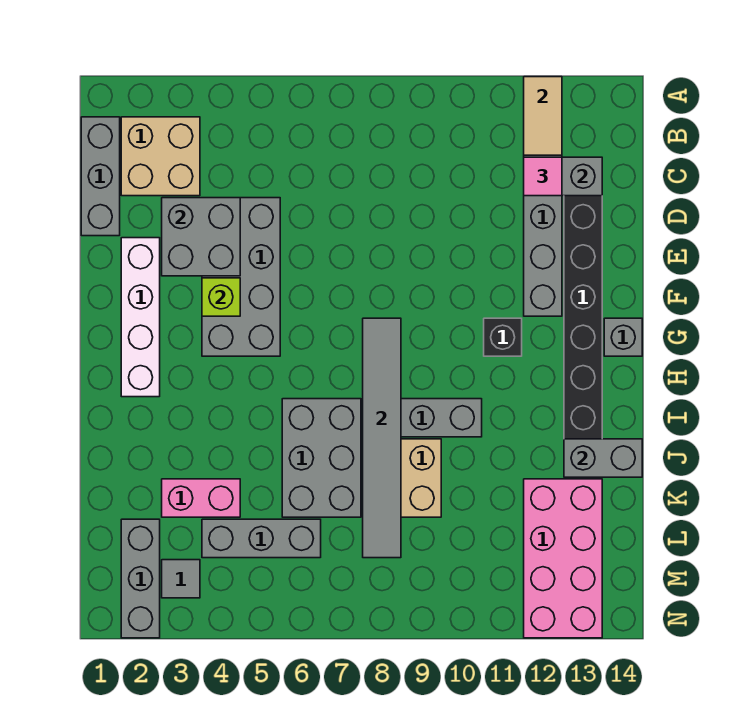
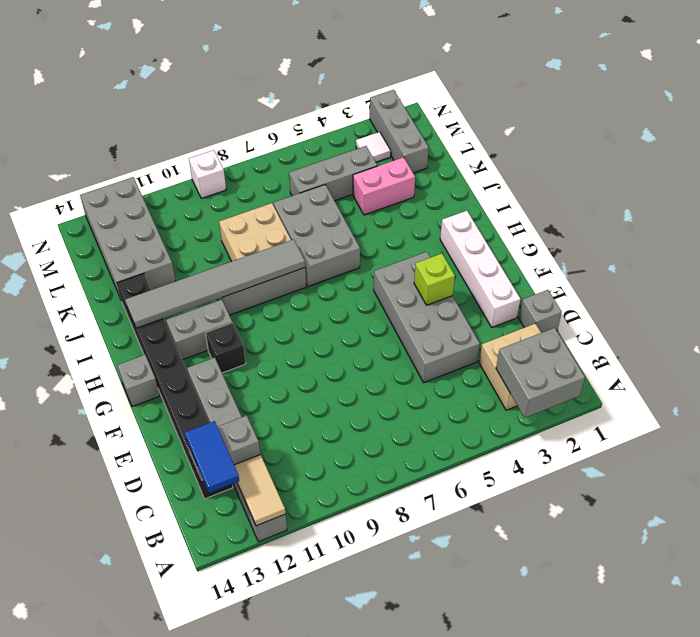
grey 1x3 brick [81,117,120,236] -> grey 1x1 brick [519,290,562,333]
none -> blue 1x2 tile [185,421,239,493]
pink 1x1 tile [524,157,562,196] -> none
grey 2x2 brick [162,198,240,276] -> grey 2x2 brick moved to [496,328,585,418]
grey 1x6 tile [363,318,401,558] -> grey 1x6 tile turned to [125,240,305,328]
grey 1x2 brick [564,439,642,477] -> grey 1x2 brick moved to [166,299,232,360]
pink 2x4 brick [524,479,602,638] -> grey 2x4 brick [80,177,175,299]
grey 1x1 tile [162,560,200,598] -> white 1x1 tile [356,132,391,162]
none -> white 1x1 brick [189,150,226,198]

